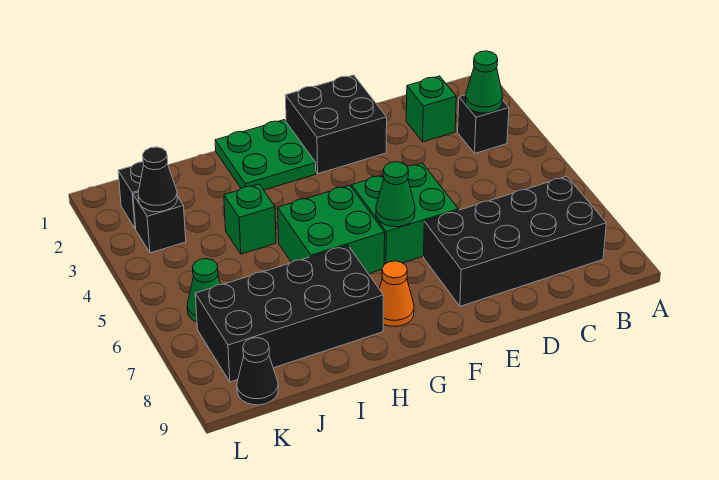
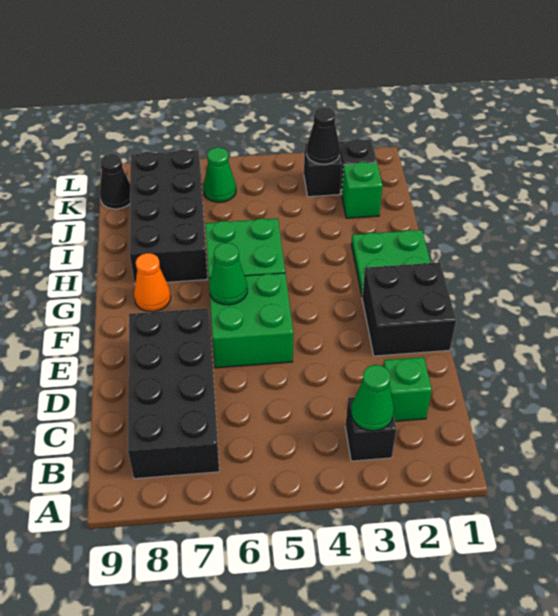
green 1x1 brick [224,184,276,254] -> green 1x1 brick moved to [342,162,383,218]

